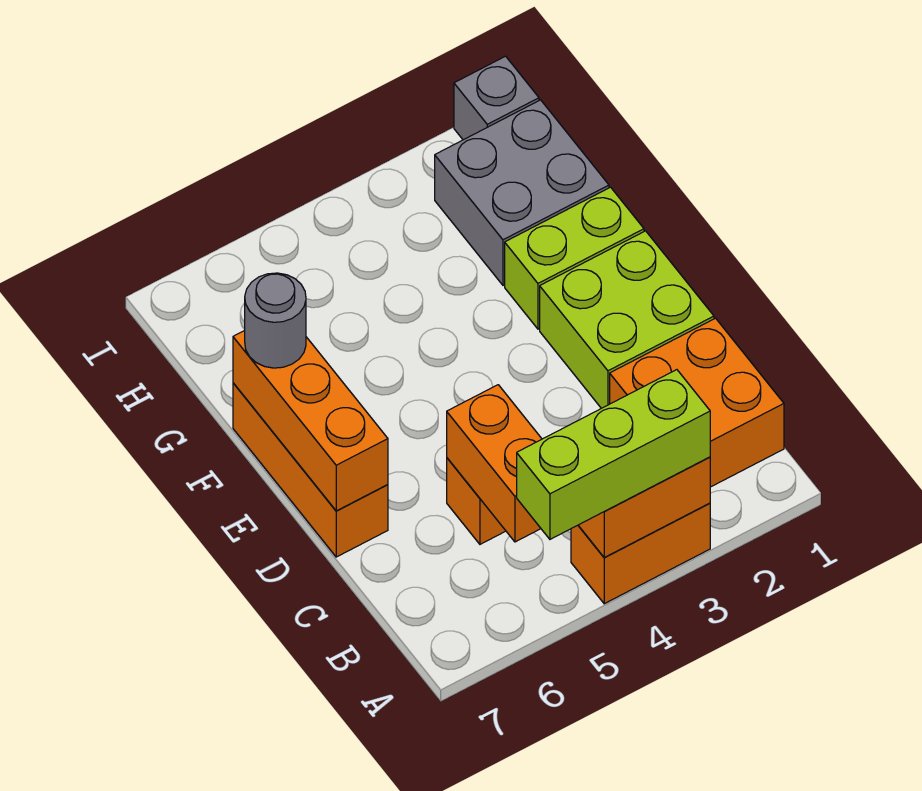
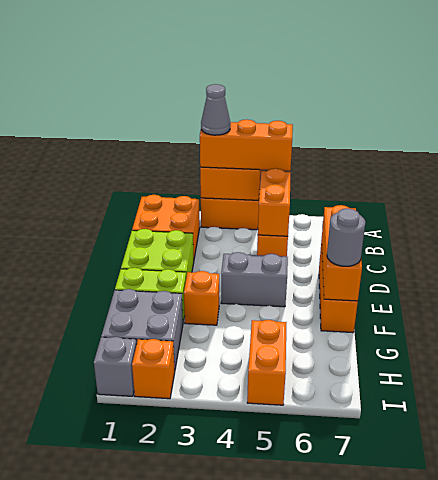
lime 1x3 brick [517,370,710,539] -> orange 1x3 brick [200,120,293,171]
none -> grey 1x1 cone [201,84,231,135]
none -> grey 1x2 brick [221,252,288,307]
none -> orange 1x1 brick [184,271,219,325]
none -> orange 1x2 brick [247,320,287,405]
none -> orange 1x1 brick [132,339,175,399]

